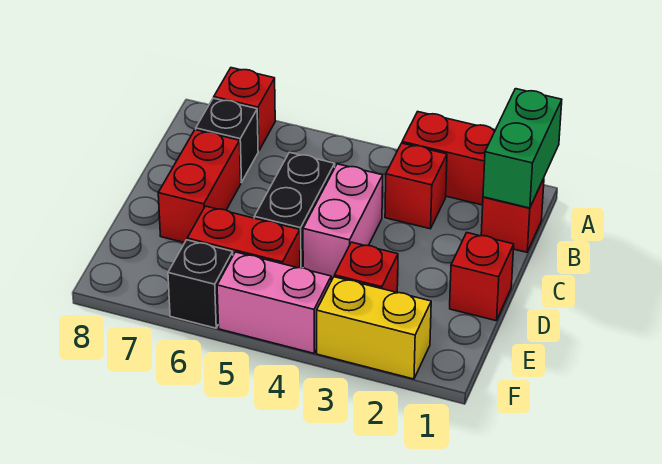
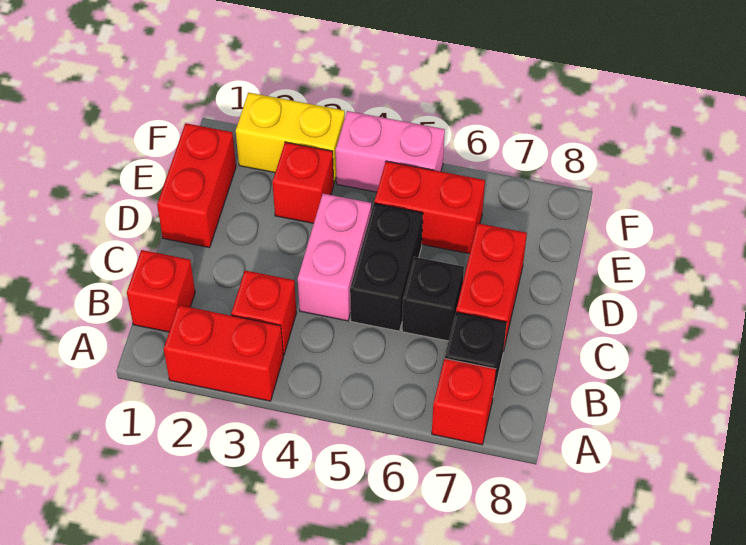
green 1x2 brick [483,89,562,208] -> none
red 1x1 brick [450,233,514,321] -> red 1x2 brick [157,123,236,248]
black 1x1 brick [168,240,233,328] -> black 1x1 brick moved to [402,257,464,341]

